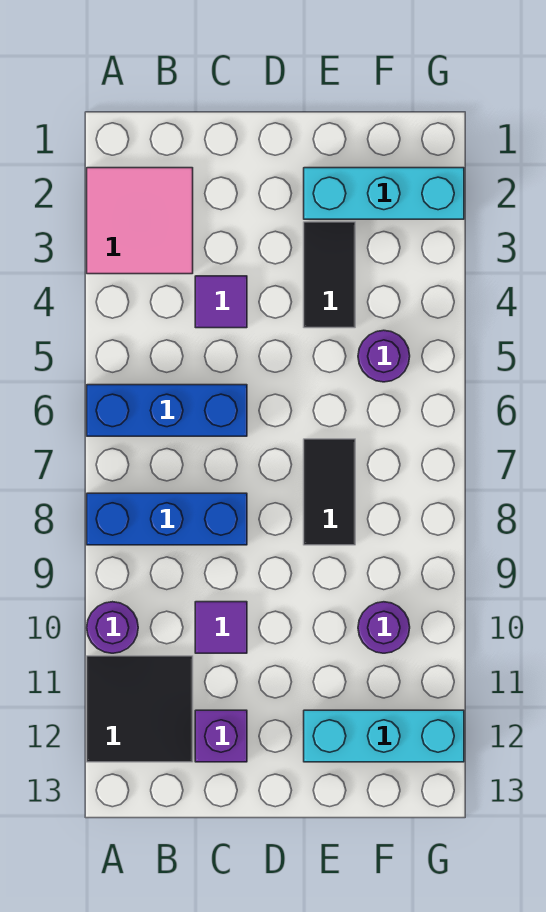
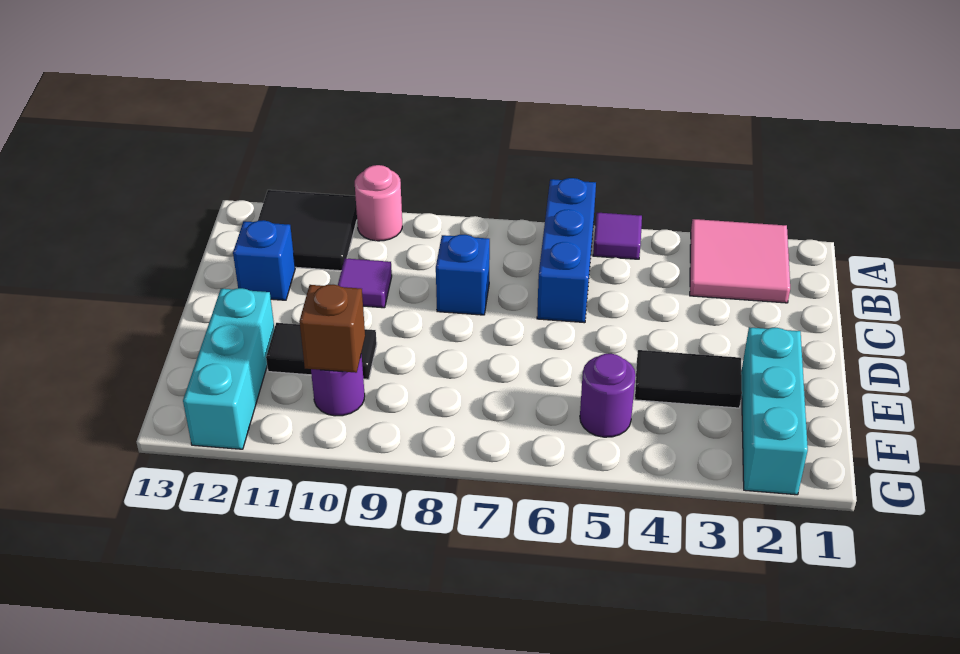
blue 1x3 brick [87,493,247,545] -> blue 1x1 brick [436,235,490,315]
purple 1x1 round brick [87,602,138,653] -> pink 1x1 round brick [355,165,402,241]
purple 1x1 tile [195,276,247,328] -> purple 1x1 tile moved to [593,213,642,259]
purple 1x1 brick [195,710,247,762] -> blue 1x1 brick [233,220,295,300]
black 1x2 tile [304,439,355,545] -> black 1x2 tile moved to [266,323,377,379]
none -> brown 1x1 brick [299,285,365,373]

